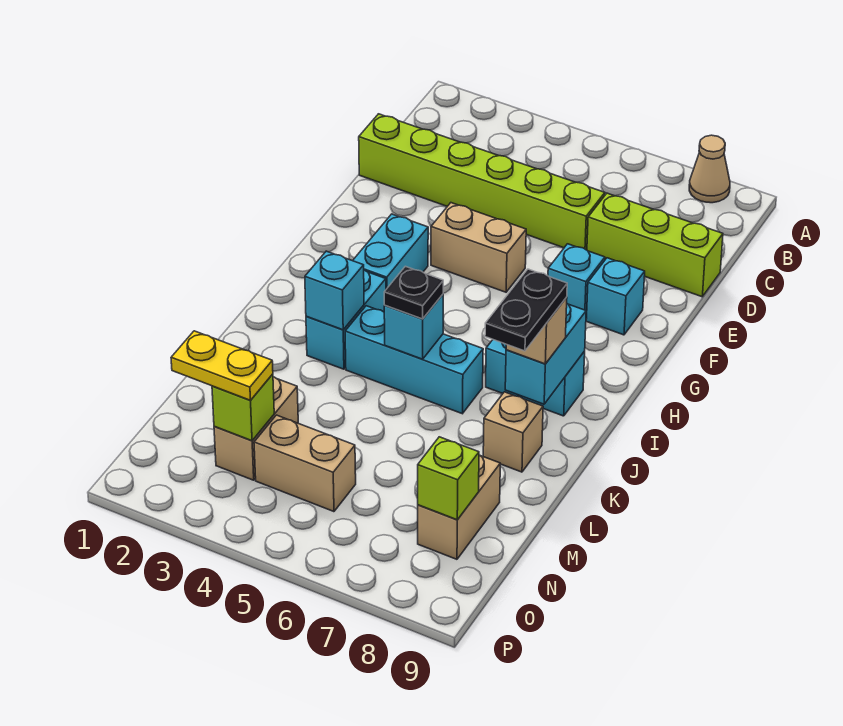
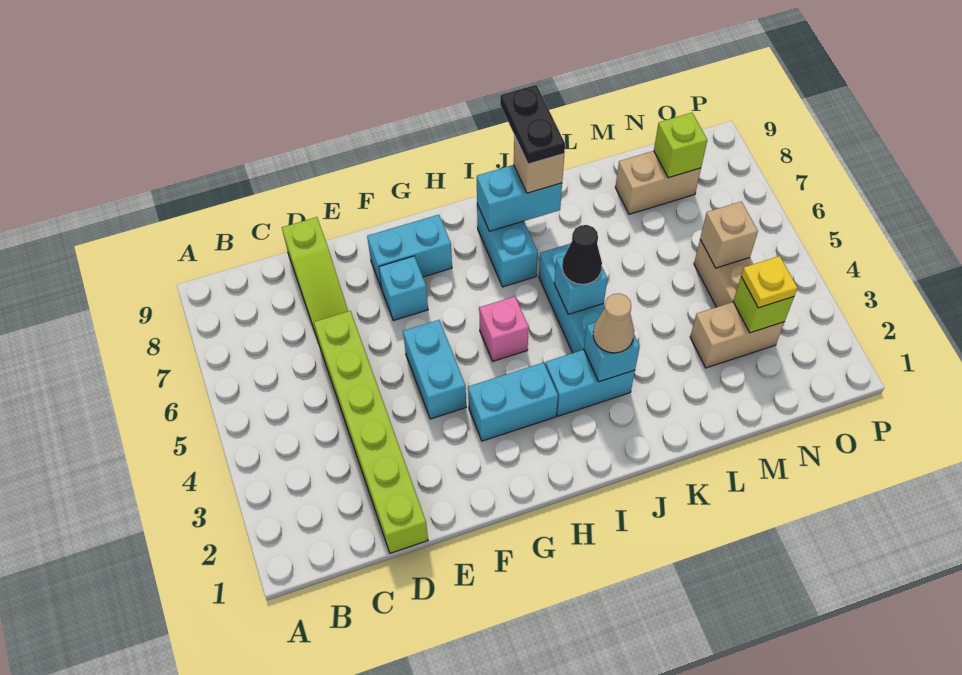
tan 1x1 cone [689,135,730,203] -> tan 1x1 cone moved to [593,294,634,353]
lime 1x3 brick [587,193,723,297] -> lime 1x3 slope [282,217,348,340]
tan 1x2 brick [431,203,526,292] -> cyan 1x2 brick [403,320,466,419]
cyan 1x1 brick [586,258,645,335] -> cyan 1x2 brick [367,215,452,289]
none -> pink 1x1 brick [479,296,529,361]
black 1x1 plate [384,266,443,319] -> black 1x1 cone [562,225,602,284]
black 1x2 plate [485,269,567,351] -> black 1x2 plate turned to [500,85,565,164]
tan 1x1 brick [483,392,543,472] -> tan 1x1 brick moved to [700,202,758,268]
yellow 1x2 plate [171,331,273,400] -> yellow 1x1 plate [741,256,798,308]

